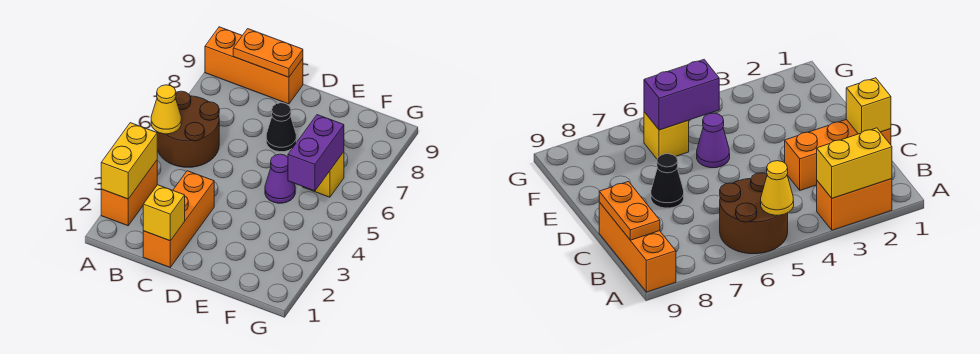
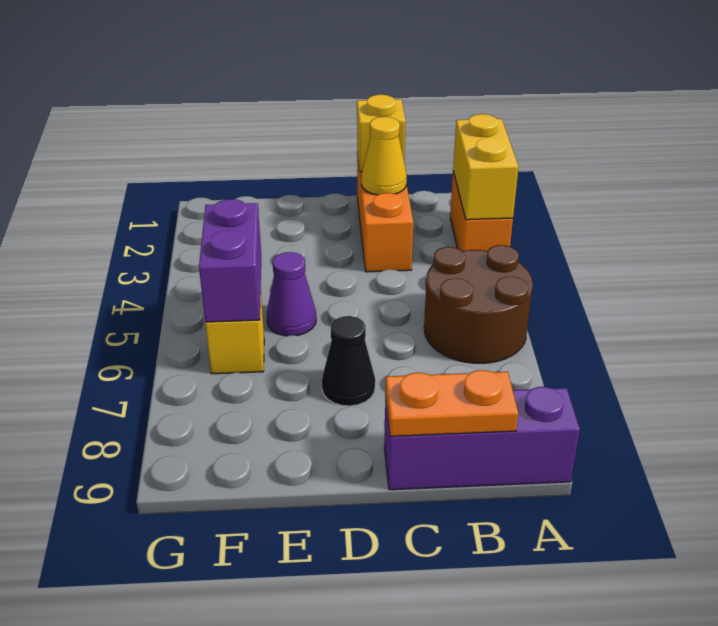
yellow 1x1 cone [151,85,181,134] -> yellow 1x1 cone moved to [361,117,407,195]
orange 1x3 brick [205,27,303,104] -> purple 1x3 brick [384,387,580,490]

